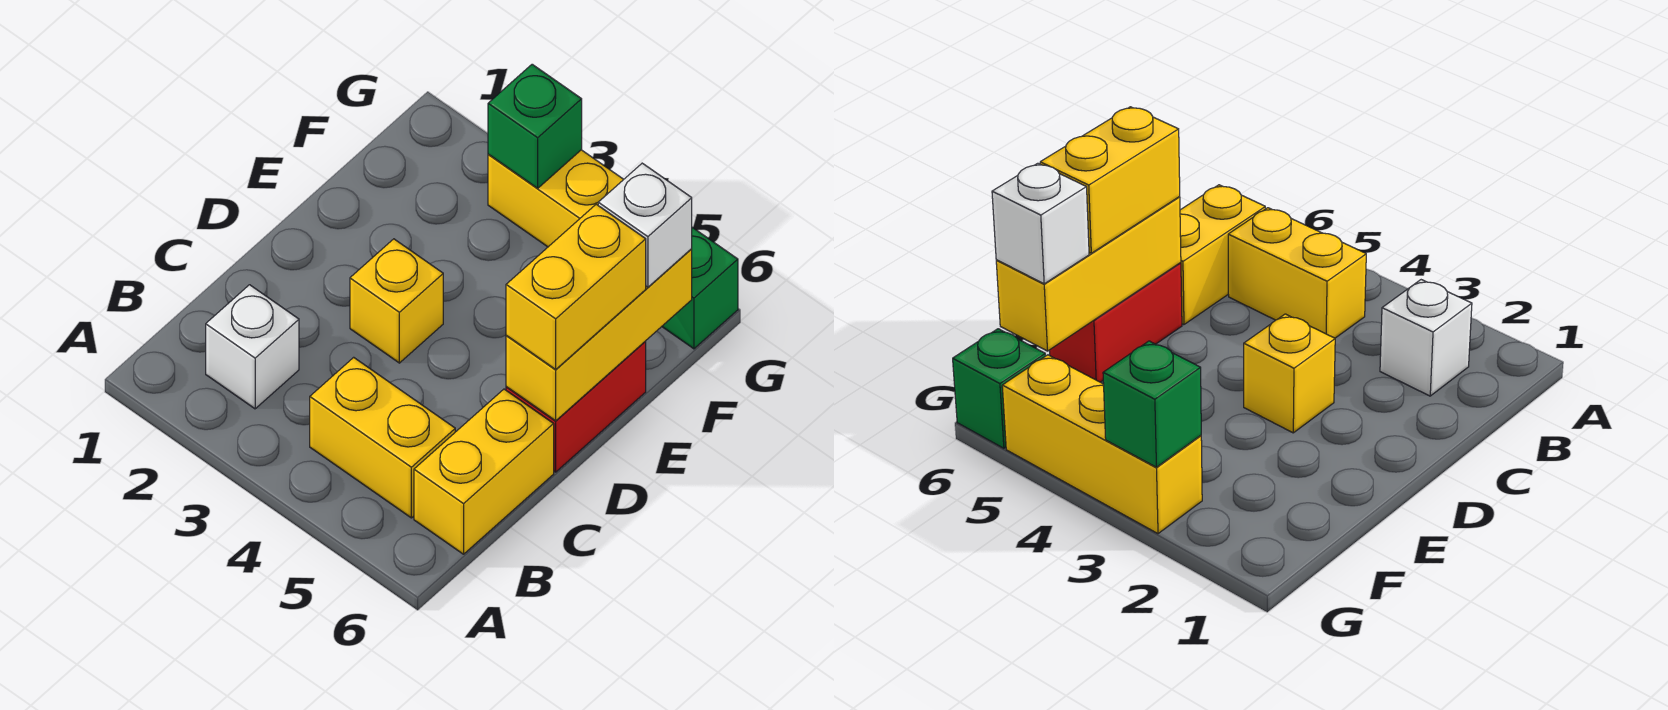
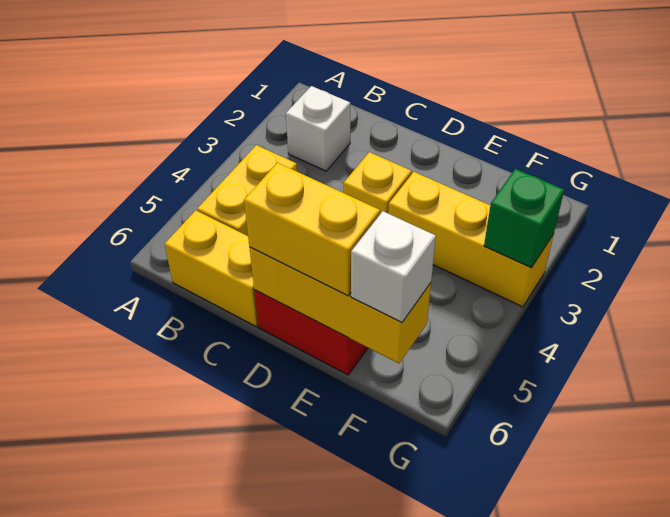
yellow 1x3 brick [488,150,624,247] -> yellow 1x3 brick turned to [388,172,554,307]
green 1x1 brick [662,227,738,349] -> none

